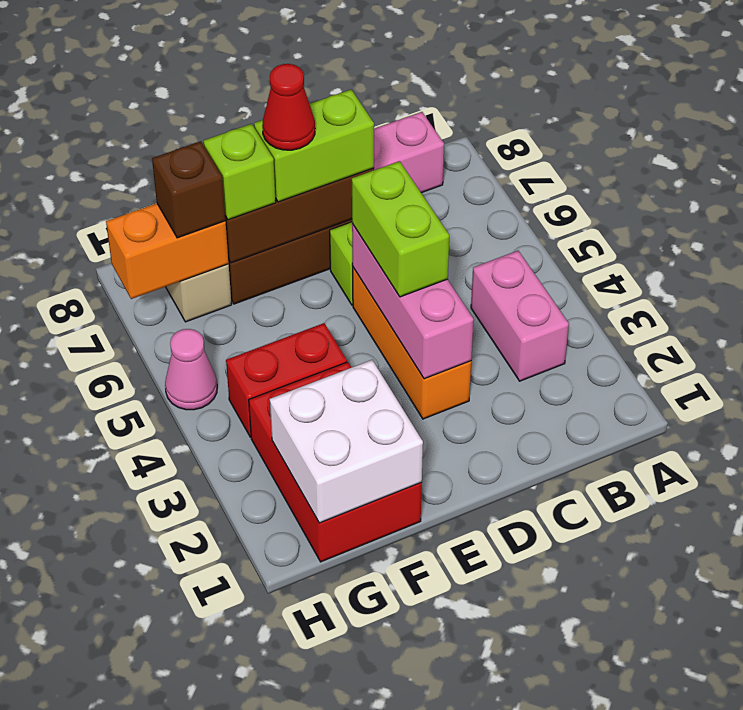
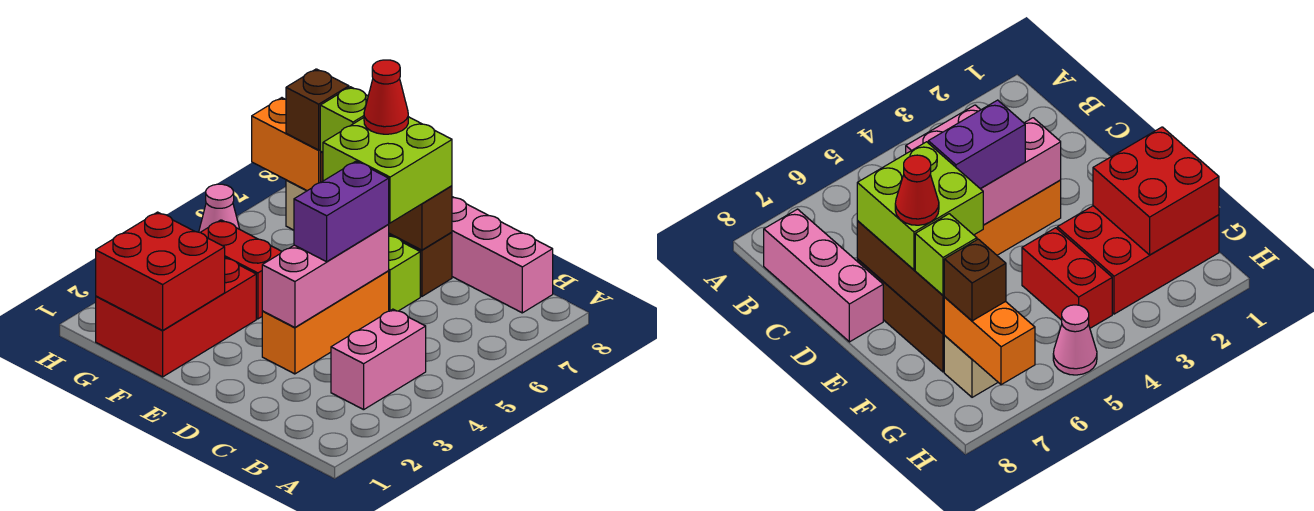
lime 1x2 brick [352,161,449,297] -> purple 1x2 brick [294,161,389,262]
lime 1x2 brick [254,90,374,202] -> lime 2x2 brick [323,117,452,223]
white 2x2 brick [270,360,423,523] -> red 2x2 brick [96,212,225,330]

